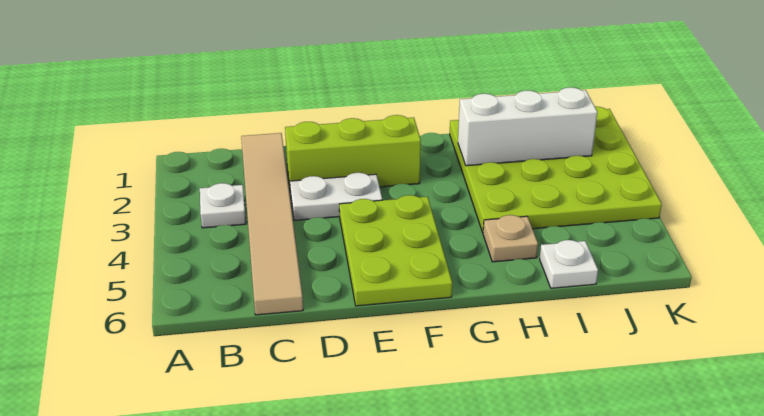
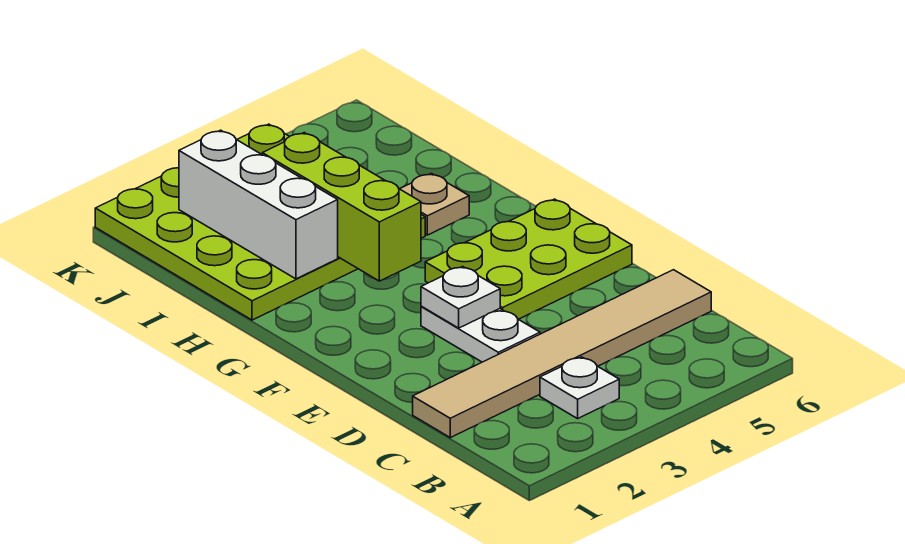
lime 1x3 brick [285,115,421,192] -> lime 1x3 brick moved to [262,133,421,281]
white 1x1 plate [540,240,598,288] -> white 1x1 plate moved to [421,266,500,328]

